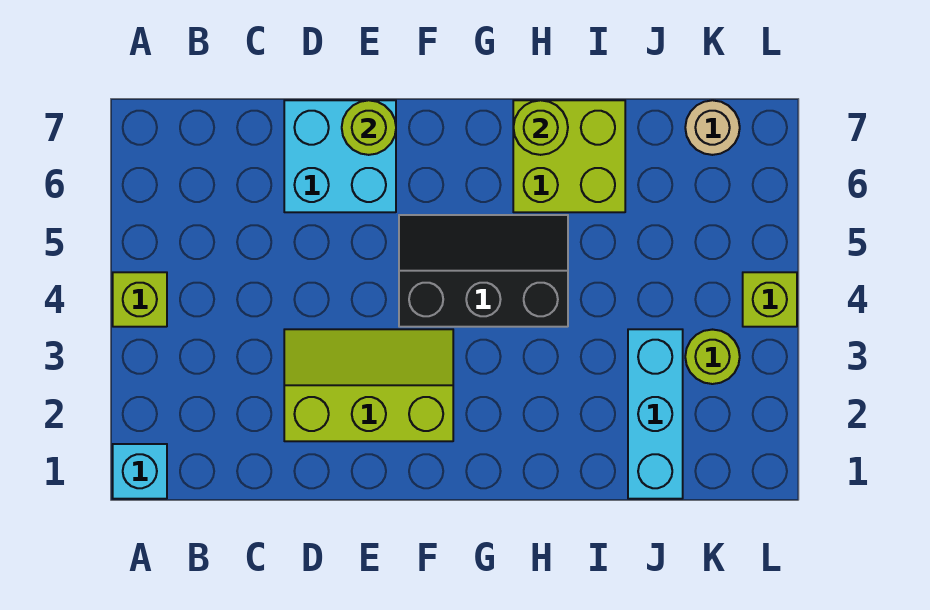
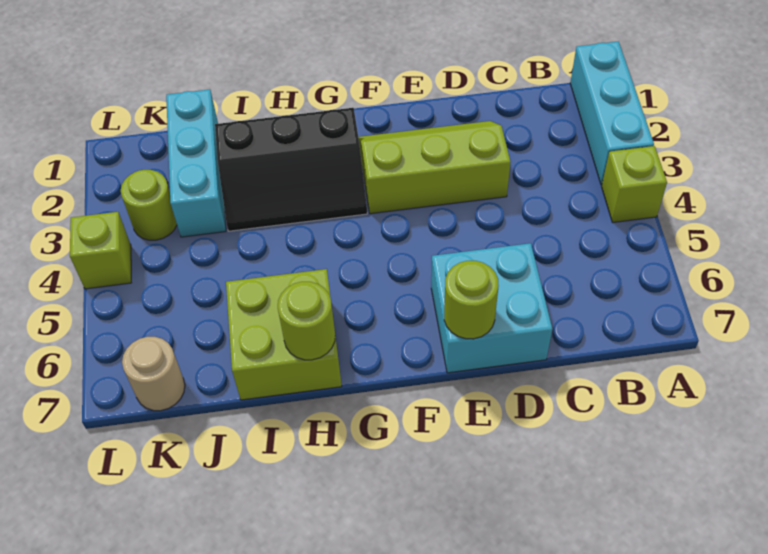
cyan 1x1 brick [113,444,167,499] -> cyan 1x3 brick [570,41,654,185]
lime 2x3 slope [284,329,453,441] -> lime 2x3 slope turned to [358,121,510,214]
black 2x3 slope [399,215,568,327] -> black 2x3 slope moved to [215,108,367,231]

